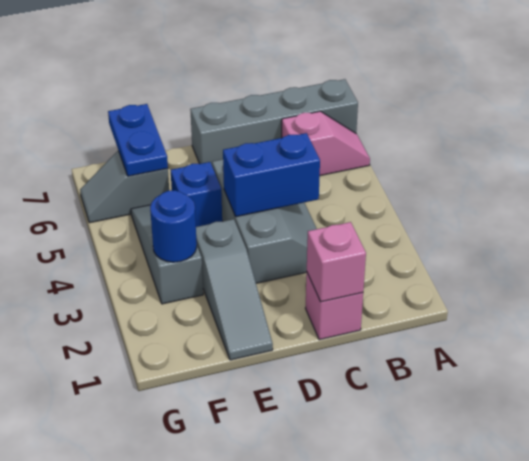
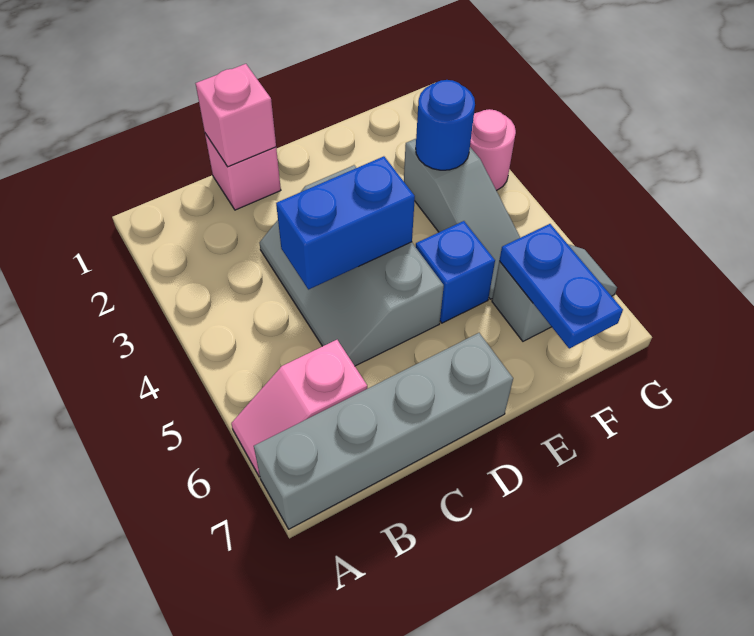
grey 1x3 slope [196,219,273,360] -> none
none -> pink 1x1 round brick [470,109,516,191]

